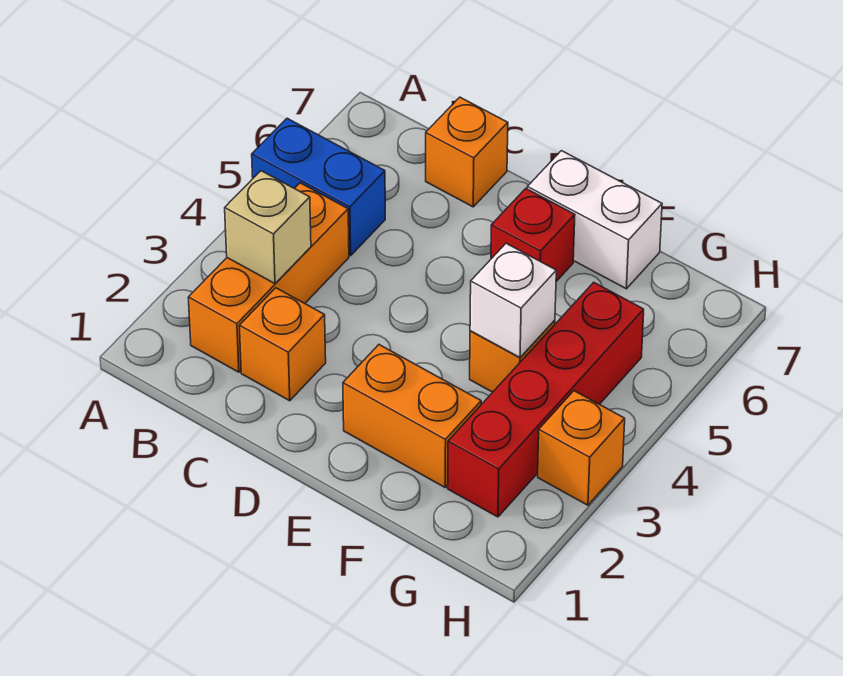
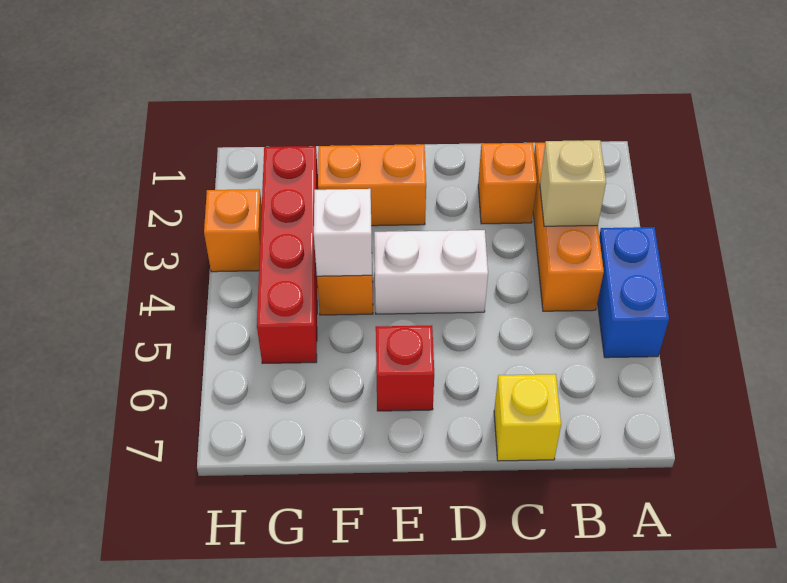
blue 1x2 brick [252,118,385,256] -> blue 1x2 brick turned to [597,227,669,358]
orange 1x1 brick [426,97,508,207] -> yellow 1x1 brick [494,374,561,461]
white 1x2 brick [527,151,662,289] -> white 1x2 brick moved to [374,230,488,314]

